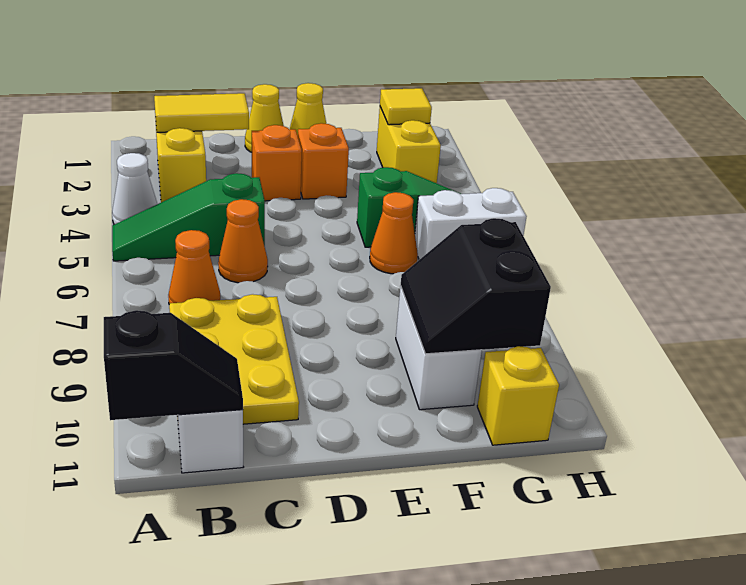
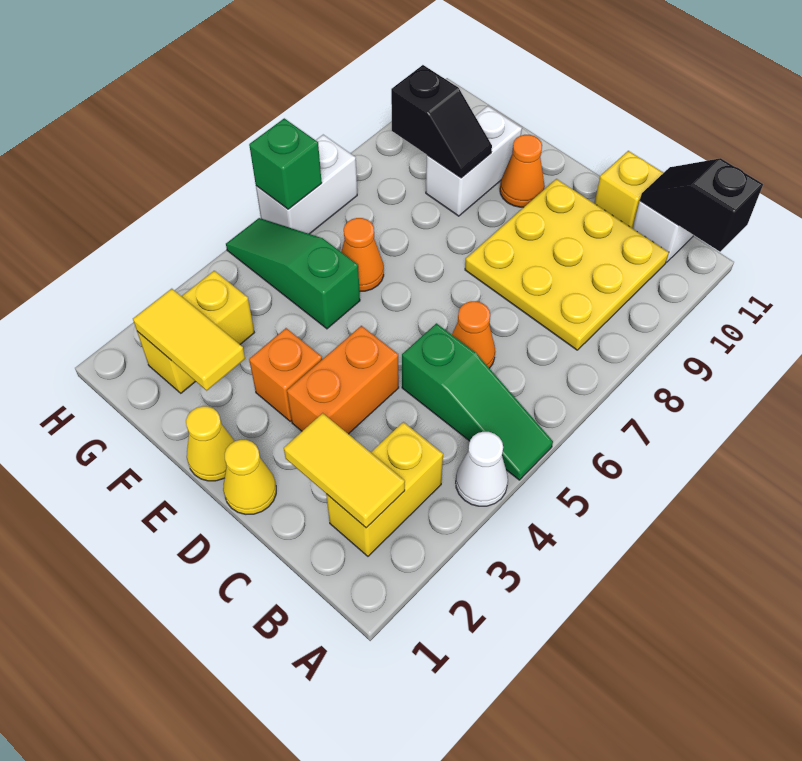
orange 1x1 cone [168,230,220,304] -> orange 1x1 cone moved to [500,135,545,207]
yellow 2x3 plate [169,294,299,424] -> yellow 3x3 plate [465,179,669,350]
orange 1x1 brick [252,125,302,201] -> orange 1x2 brick [287,326,399,434]
black 2x2 slope [401,218,551,354] -> black 1x2 slope [391,65,492,178]
yellow 1x1 tile [380,88,432,125] -> yellow 1x2 tile [133,289,245,391]
white 1x2 brick [415,188,527,260] -> white 1x2 brick turned to [256,135,357,234]
yellow 1x1 brick [477,346,559,445] -> yellow 1x1 brick moved to [594,151,663,228]
none -> green 1x1 brick [249,118,322,209]

